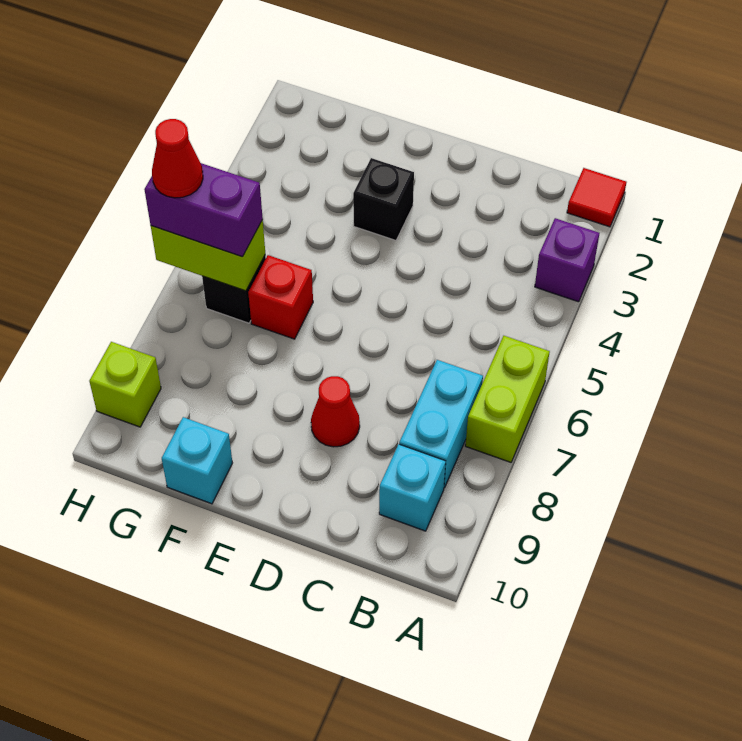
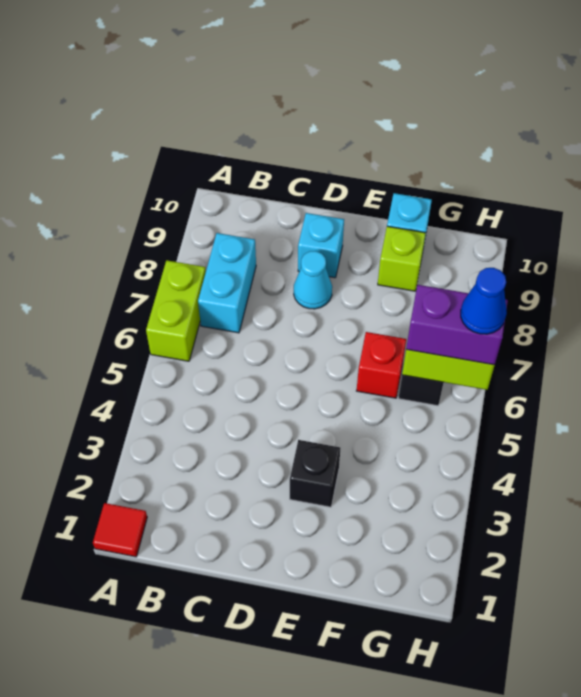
purple 1x1 brick [535,218,599,302] -> none
cyan 1x1 brick [379,444,446,531] -> cyan 1x1 brick moved to [298,213,344,278]
red 1x1 cone [311,376,360,447] -> cyan 1x1 cone [294,251,332,309]
red 1x1 cone [152,119,203,198] -> blue 1x1 cone [461,268,507,334]
lime 1x1 brick [89,342,161,427] -> lime 1x1 brick moved to [378,226,426,291]

